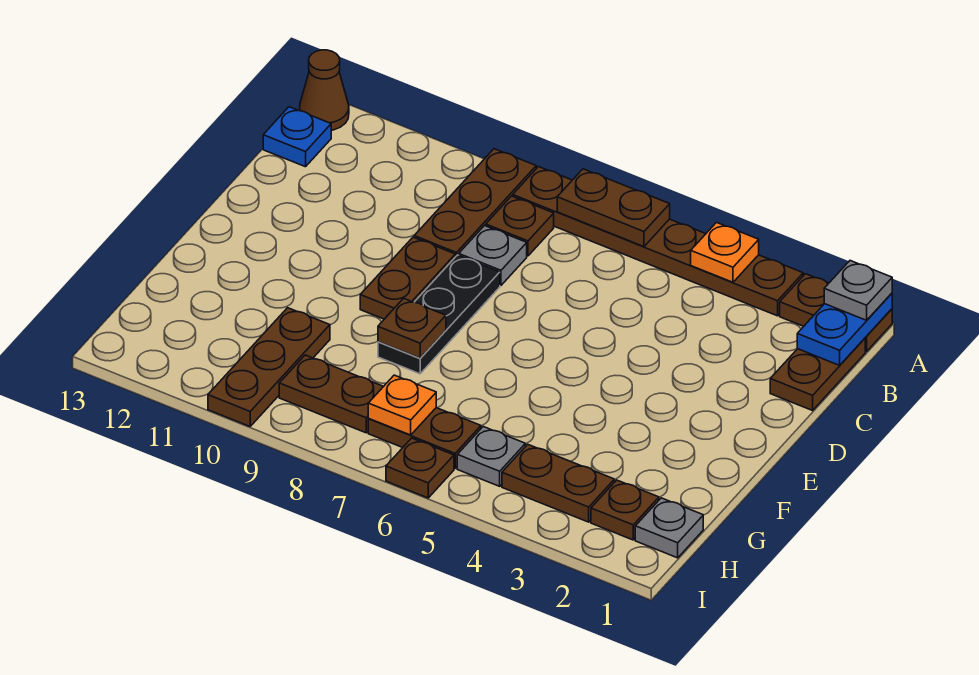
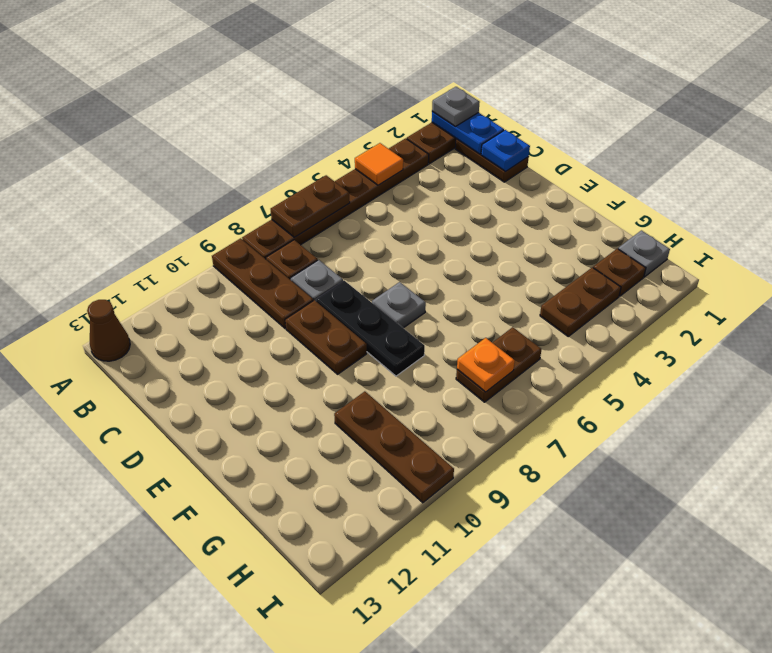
orange 1x1 plate [691,223,759,282] -> orange 1x1 tile [355,143,403,185]
blue 1x1 plate [263,107,331,167] -> blue 1x1 plate moved to [481,130,530,172]
brown 1x1 plate [378,298,446,358] -> none
grey 1x1 plate [457,427,525,486] -> grey 1x1 plate moved to [372,282,426,328]
brown 1x2 plate [279,355,384,433] -> none
brown 1x1 plate [386,438,454,498] -> none

